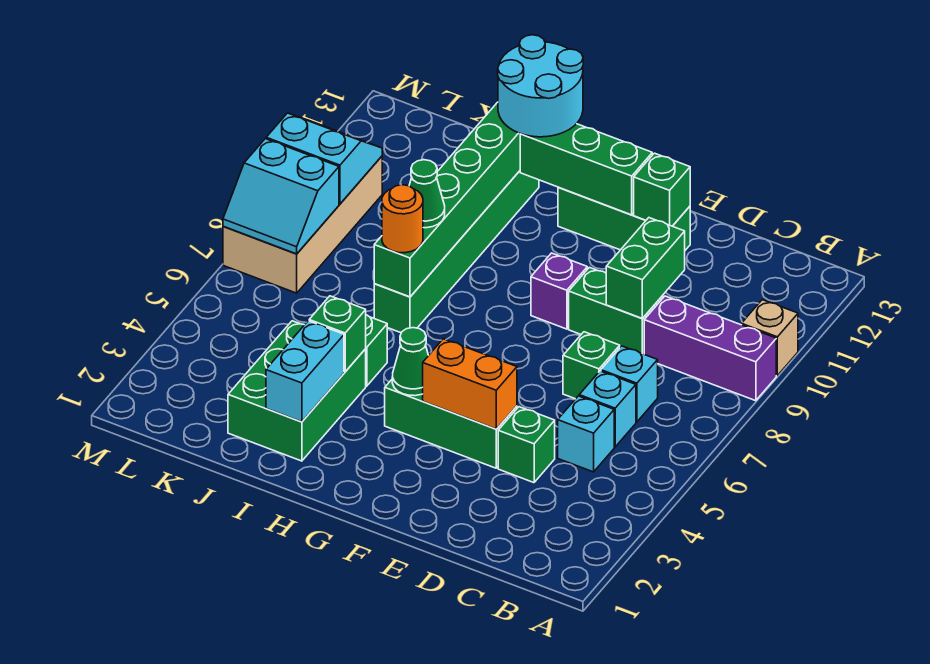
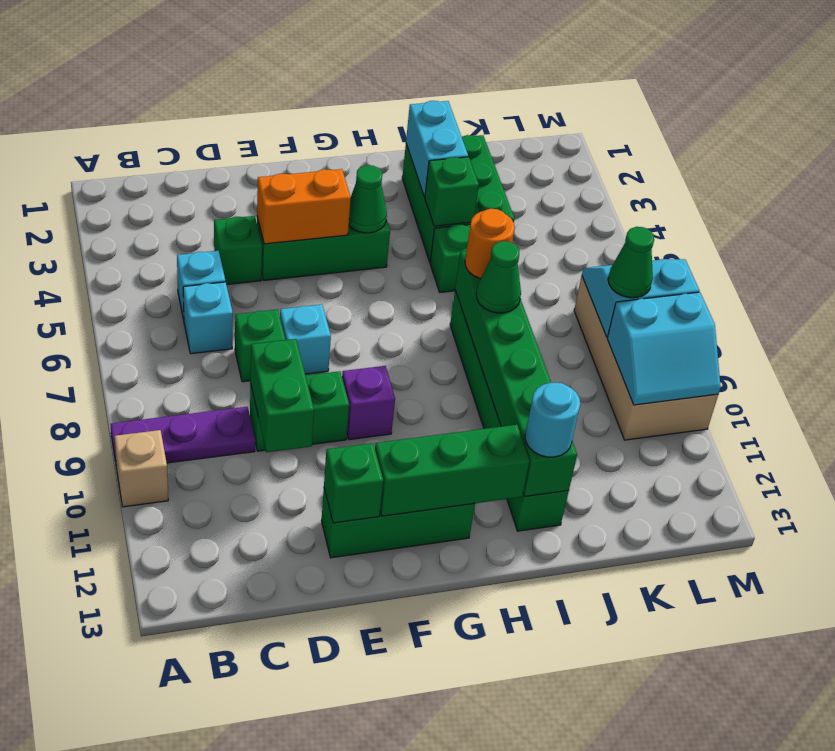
purple 1x3 brick [644,296,776,401] -> purple 1x3 plate [111,407,255,467]
cyan 1x1 brick [601,346,658,422] -> cyan 1x1 brick moved to [280,304,331,374]
cyan 2x2 round brick [498,35,583,137] -> cyan 1x1 round brick [525,382,580,457]
none -> green 1x1 cone [608,227,654,298]

